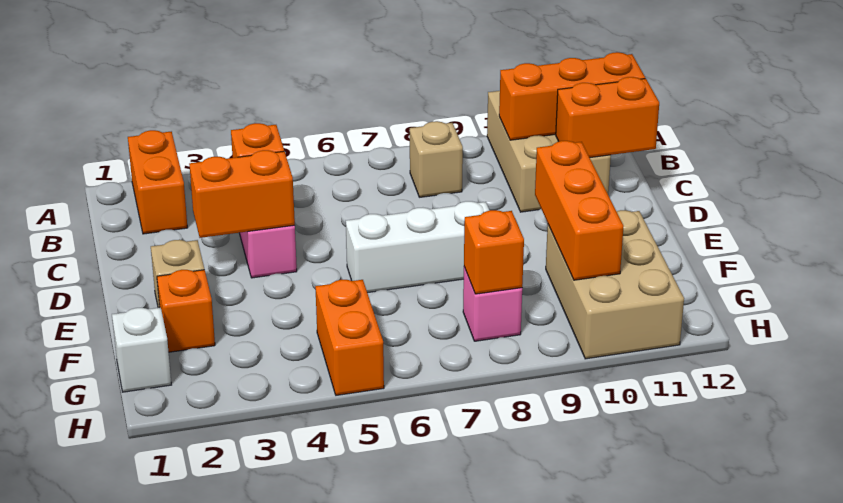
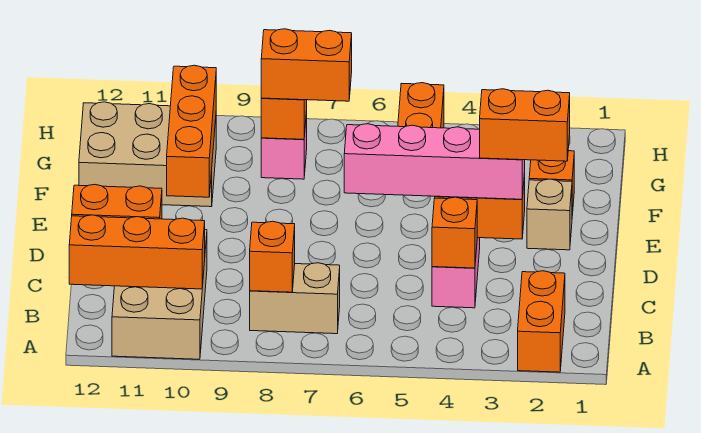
tan 1x1 brick [410,121,463,197] -> tan 1x2 brick [250,263,340,334]
none -> orange 1x1 brick [250,221,295,292]
none -> orange 1x2 brick [480,89,570,161]
none -> pink 1x4 brick [344,124,525,199]
white 1x3 brick [346,201,490,293] -> none
tan 2x3 brick [546,210,684,359] -> tan 2x3 brick turned to [79,102,216,207]
white 1x1 brick [112,307,171,392] -> none
none -> orange 1x2 brick [261,29,352,101]

